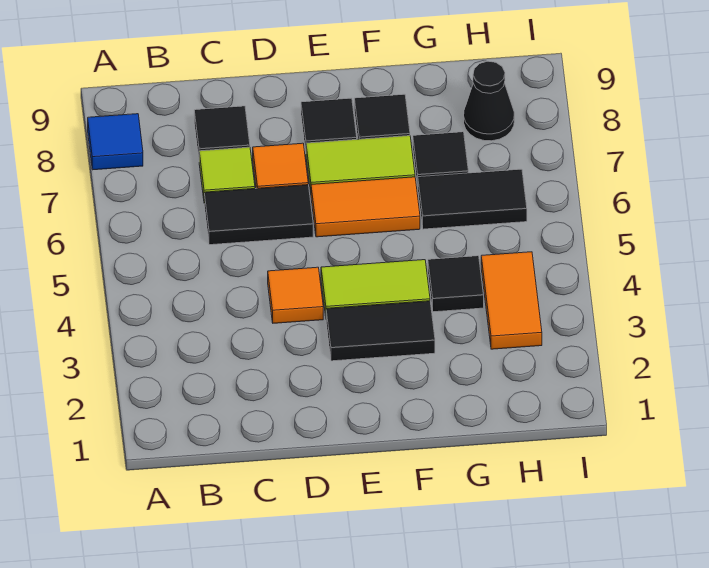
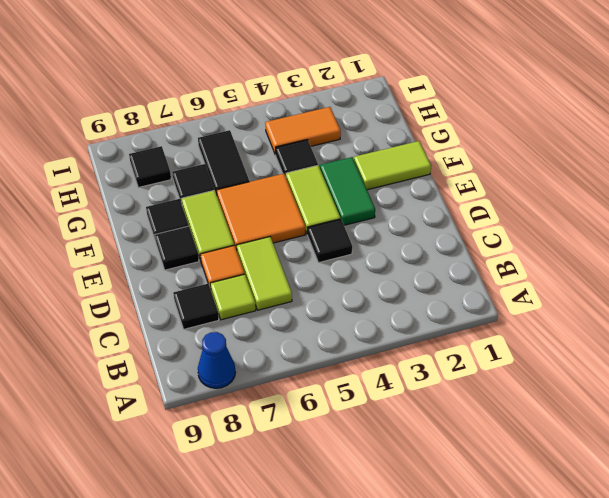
blue 1x1 tile [88,114,143,170] -> blue 1x1 cone [198,332,235,388]
black 1x2 tile [204,185,313,245] -> lime 1x2 tile [237,237,292,310]
orange 1x1 tile [268,267,323,323] -> black 1x1 tile [308,219,352,263]
black 1x2 tile [326,301,435,361] -> green 1x2 tile [320,157,375,225]
orange 1x2 tile [311,177,420,237] -> orange 2x2 tile [217,174,305,250]
none -> lime 1x2 tile [354,141,431,190]
black 1x1 cone [464,61,514,141] -> black 1x1 tile [129,146,171,188]

